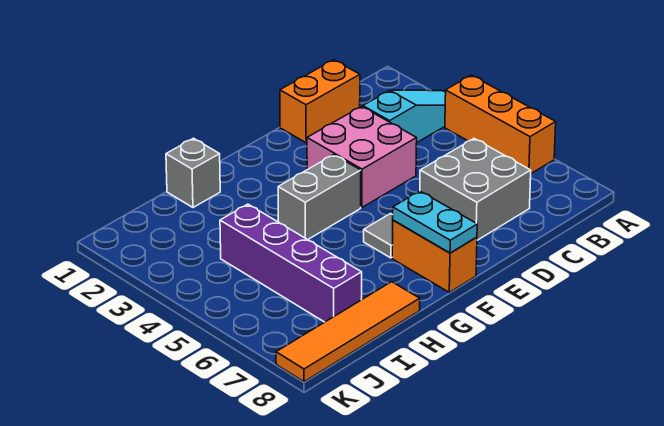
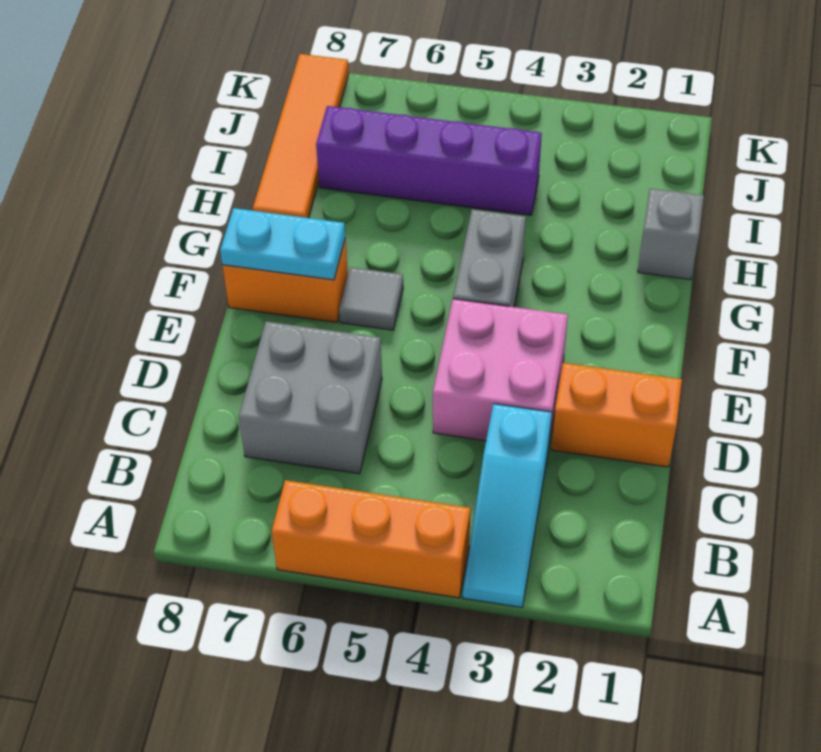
orange 1x2 brick [280,60,360,143] -> orange 1x2 brick turned to [551,363,682,467]

